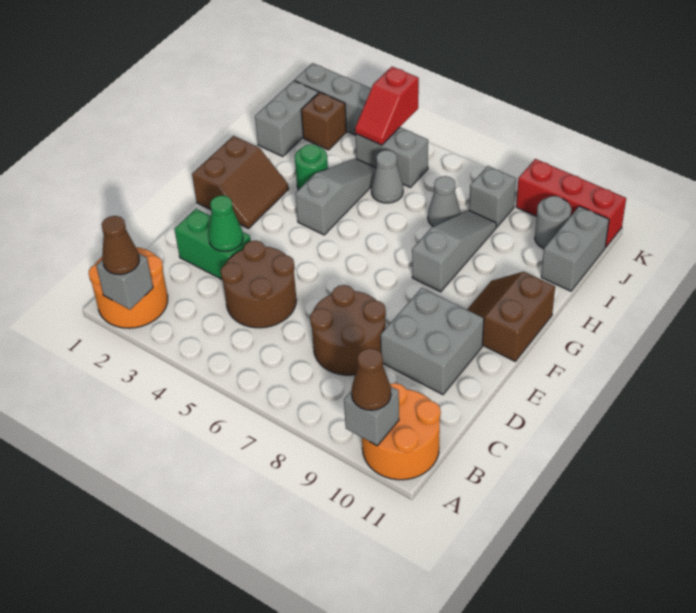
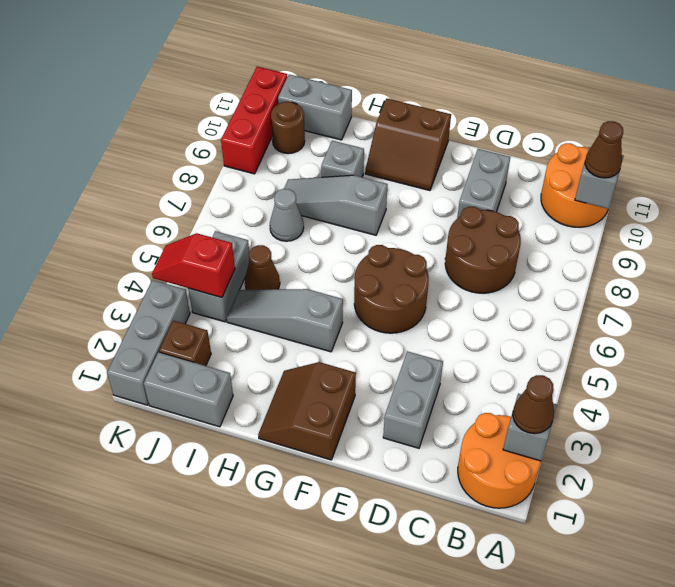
brown 2x2 round brick [221,241,297,328] -> brown 2x2 round brick moved to [354,245,429,333]
green 1x2 brick [175,209,251,279] -> grey 1x2 brick [383,351,443,448]
green 1x1 cone [208,195,243,251] -> none
grey 2x2 brick [381,288,484,395] -> grey 1x2 brick [457,149,510,218]
brown 2x2 slope [192,136,289,229] -> brown 2x2 slope turned to [258,362,356,460]
green 1x1 round brick [295,144,328,190] -> none
grey 1x1 cone [371,150,403,203] -> brown 1x1 cone [245,245,280,290]
red 1x2 slope [355,67,419,145] -> red 1x2 slope turned to [152,233,235,297]
grey 1x1 brick [469,166,516,227] -> grey 1x1 brick moved to [321,141,364,177]
grey 1x1 round brick [535,196,571,248] -> brown 1x1 round brick [271,102,305,154]

